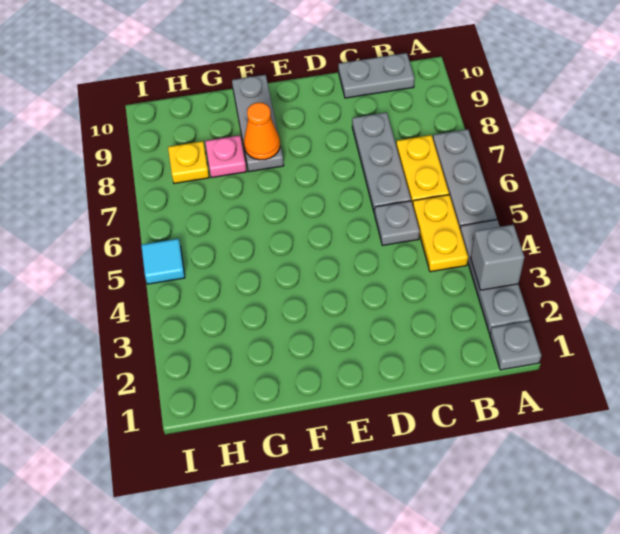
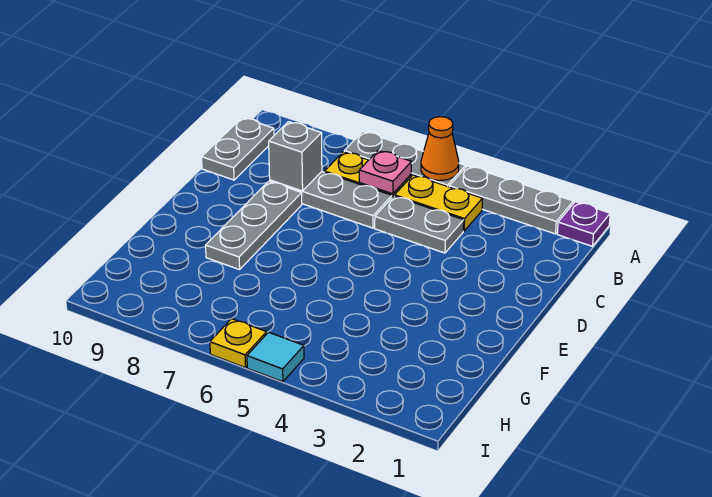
grey 1x1 plate [490,321,541,370] -> purple 1x1 plate [557,202,610,246]
grey 1x1 brick [471,225,524,290] -> grey 1x1 brick moved to [269,122,322,191]
grey 1x1 plate [375,201,420,246] -> grey 1x2 plate [375,196,464,253]
grey 1x3 plate [232,75,284,172] -> grey 1x3 plate turned to [206,181,302,270]
orange 1x1 cone [244,103,280,160] -> orange 1x1 cone moved to [421,117,459,180]
pink 1x1 plate [205,135,247,178] -> pink 1x1 plate moved to [359,150,412,194]
yellow 1x1 plate [168,141,209,183] -> yellow 1x1 plate moved to [210,319,267,368]

